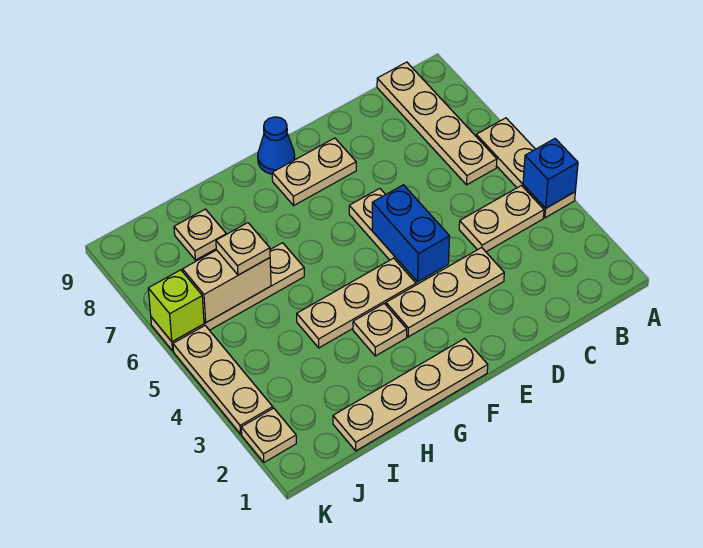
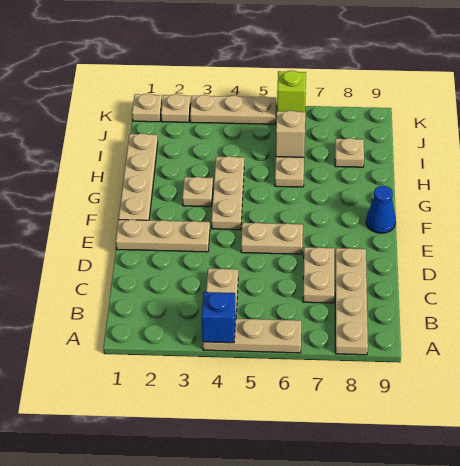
tan 1x4 plate [377,62,497,185] -> tan 1x4 plate turned to [335,248,368,355]
tan 1x3 plate [386,248,504,337] -> tan 1x3 plate turned to [116,219,210,252]
blue 1x2 brick [372,185,450,282] -> none
tan 1x2 plate [272,138,356,205] -> tan 1x2 plate moved to [303,247,334,303]
tan 1x2 brick [182,250,271,323] -> tan 1x1 brick [276,111,305,157]
tan 1x1 plate [216,223,270,275] -> tan 1x1 plate moved to [132,94,162,122]

